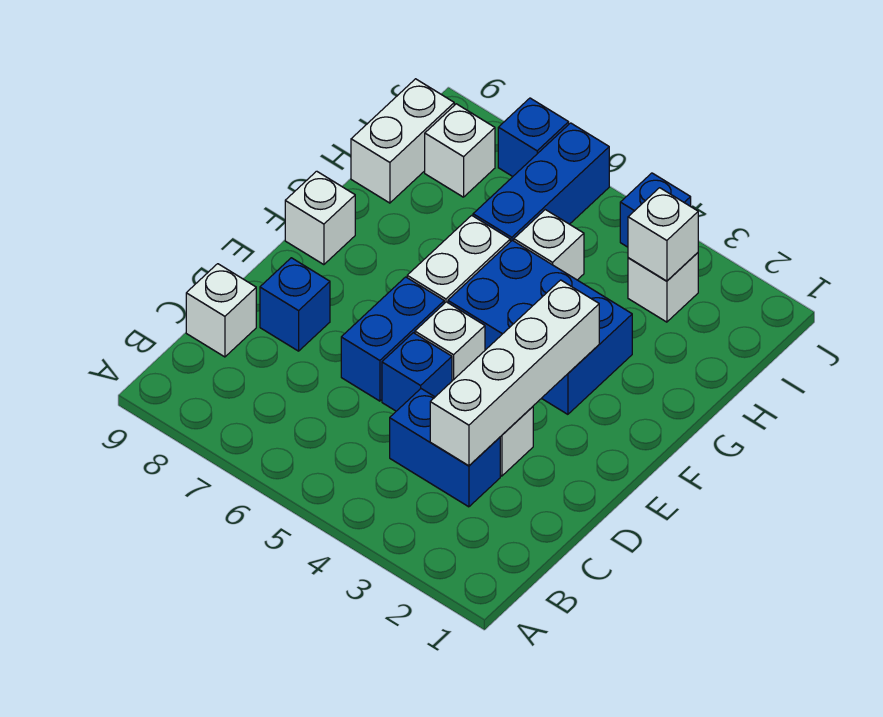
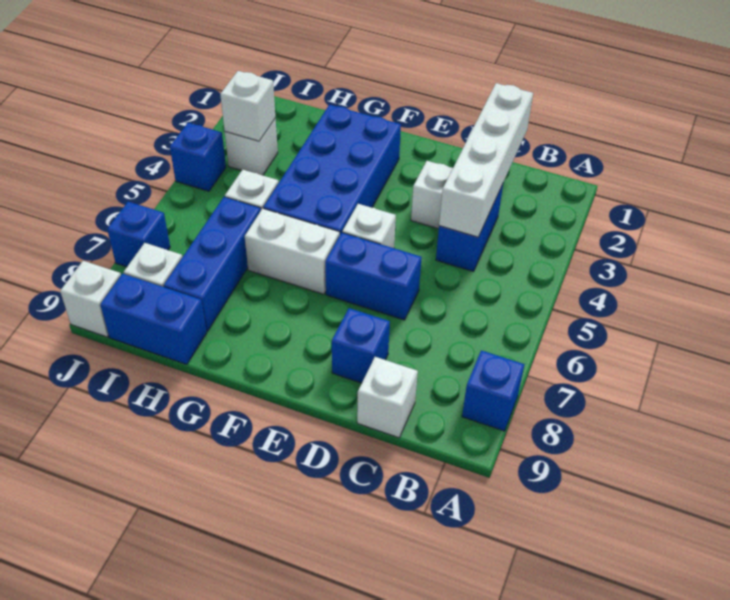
white 1x4 brick [430,280,599,466] -> white 1x4 brick turned to [439,83,533,237]
blue 1x1 brick [382,333,452,411] -> blue 1x1 brick moved to [462,350,525,431]
blue 2x3 brick [448,240,632,414] -> blue 2x4 brick [263,105,401,234]
white 1x1 brick [285,171,355,265] -> white 1x1 brick moved to [60,261,121,337]
blue 1x3 brick [473,123,609,242] -> blue 1x3 brick turned to [164,197,261,331]
white 1x2 brick [351,79,454,203] -> blue 1x2 brick [100,274,207,364]

